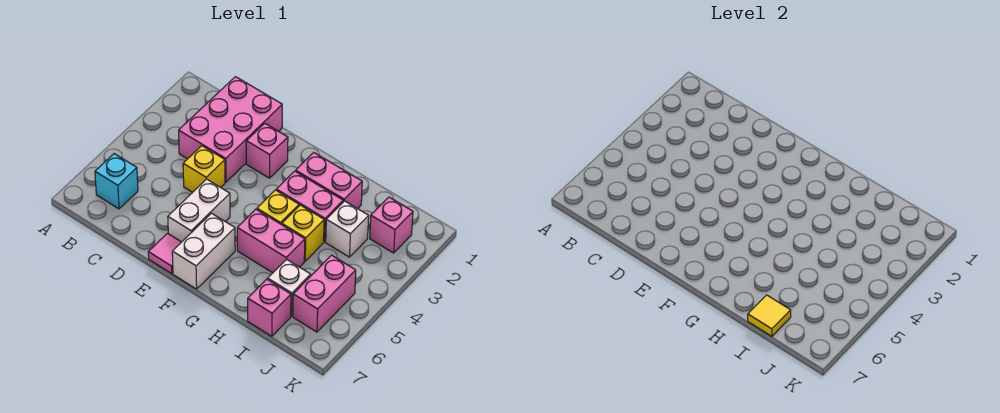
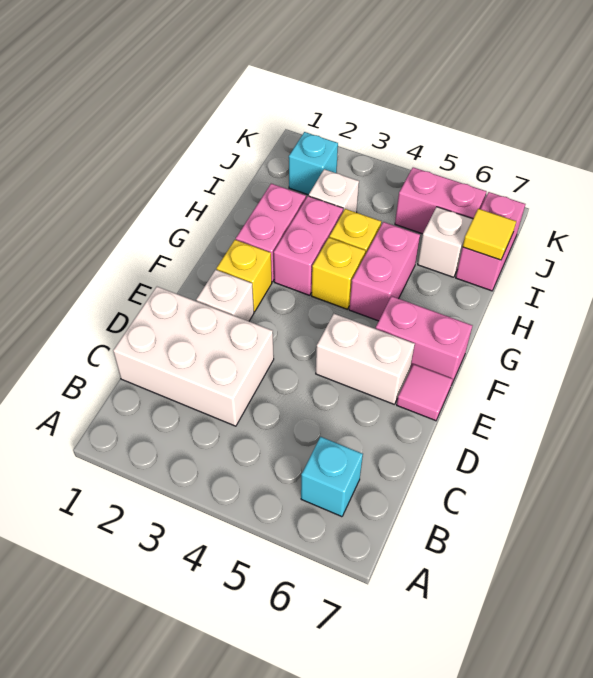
pink 2x3 brick [179,77,282,182] -> white 2x3 brick [113,287,274,426]
yellow 1x1 brick [183,146,225,192] -> yellow 1x1 brick moved to [216,240,272,312]
pink 1x1 brick [246,123,288,178] -> white 1x1 brick [196,270,254,321]
white 1x2 brick [172,213,235,289] -> pink 1x2 brick [376,296,472,385]
pink 1x1 brick [248,279,291,336] -> pink 1x2 brick [456,192,525,291]
pink 1x1 brick [370,197,413,253] -> cyan 1x1 brick [289,132,338,195]

